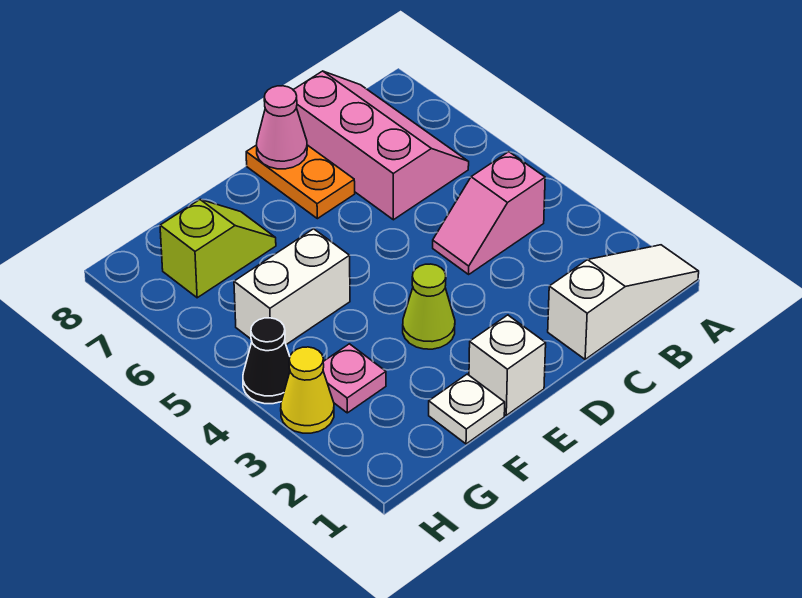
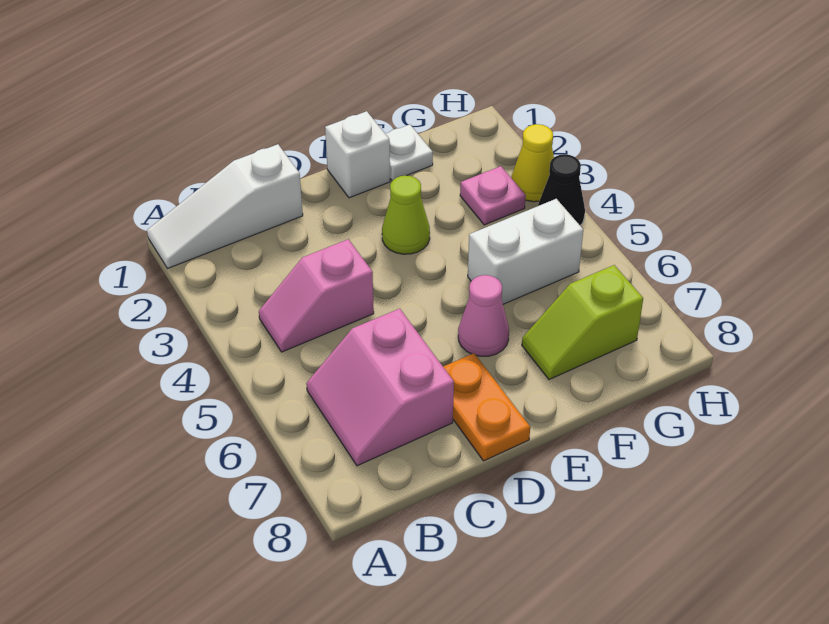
pink 1x2 slope [433,152,545,274] -> pink 1x2 slope turned to [259,239,374,352]
pink 2x3 slope [294,71,469,220] -> pink 2x2 slope [306,309,454,466]
pink 1x1 cone [257,86,307,169] -> pink 1x1 cone moved to [458,275,509,356]

